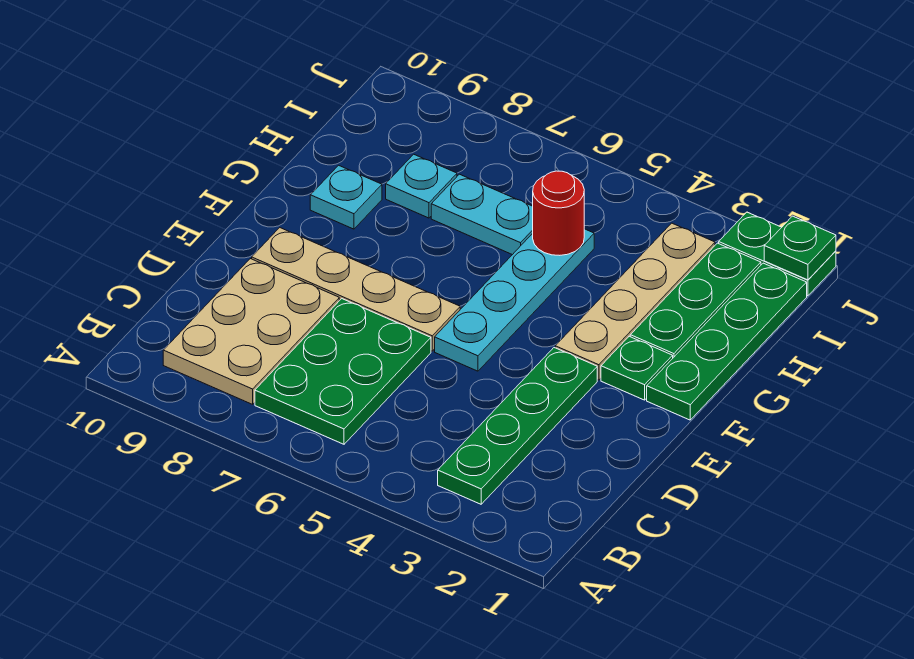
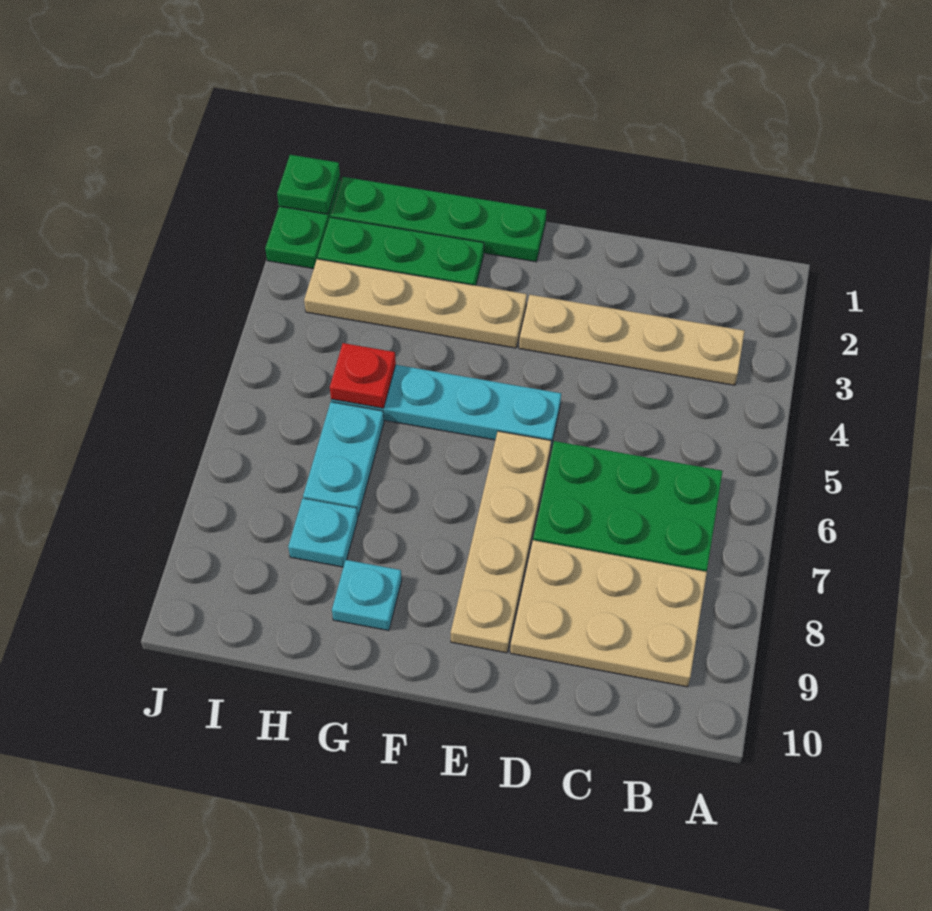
green 1x4 plate [438,348,597,504] -> tan 1x4 plate [519,295,744,385]
green 1x1 plate [601,336,673,400] -> none
red 1x1 round brick [533,171,584,255] -> red 1x1 plate [330,343,396,408]

